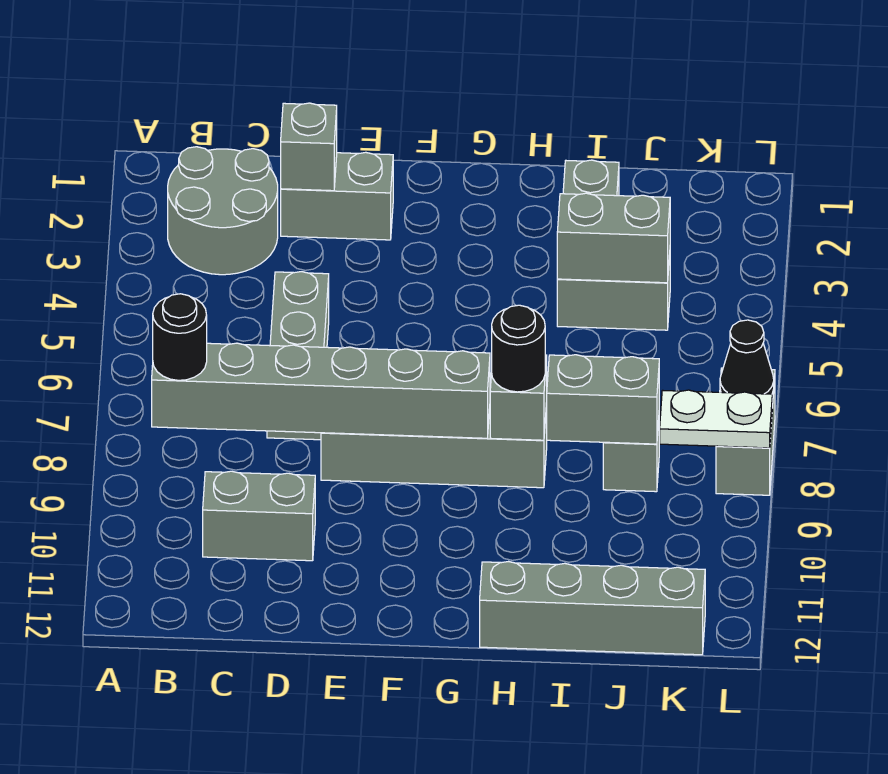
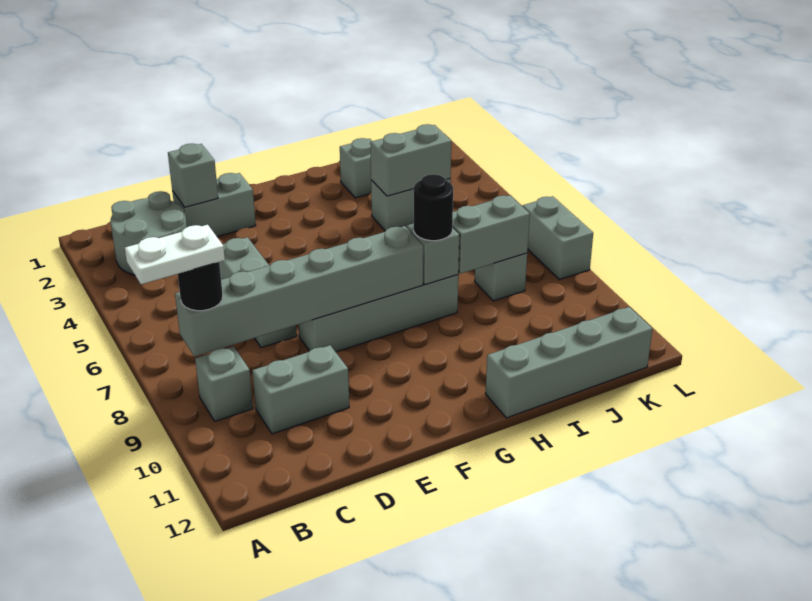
none -> grey 1x1 brick [195,346,253,421]
white 1x2 plate [660,390,772,448] -> white 1x2 plate moved to [125,225,225,284]
black 1x1 cone [720,320,774,394] -> none

